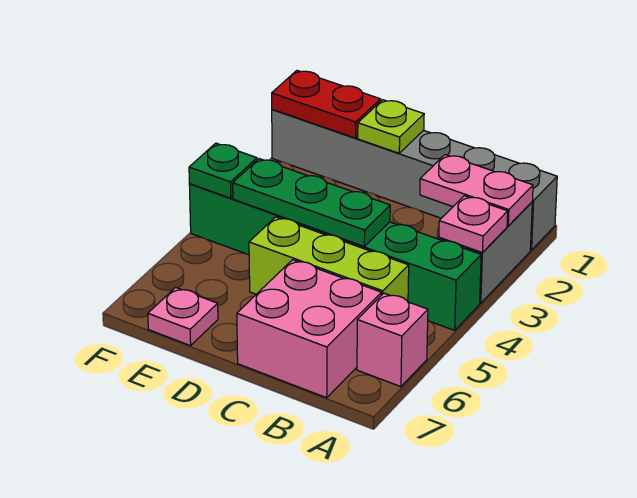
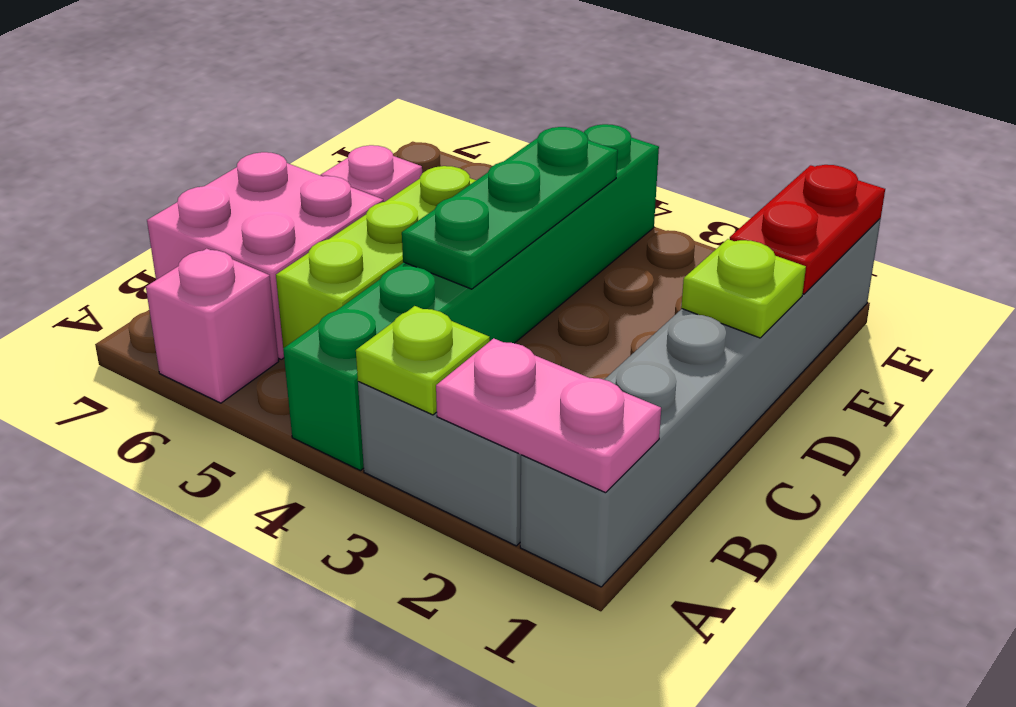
pink 1x2 plate [420,155,533,226] -> pink 1x2 plate turned to [436,338,661,493]
pink 1x1 plate [439,196,508,253] -> lime 1x1 plate [356,306,490,415]
green 1x1 plate [189,143,257,198] -> none

